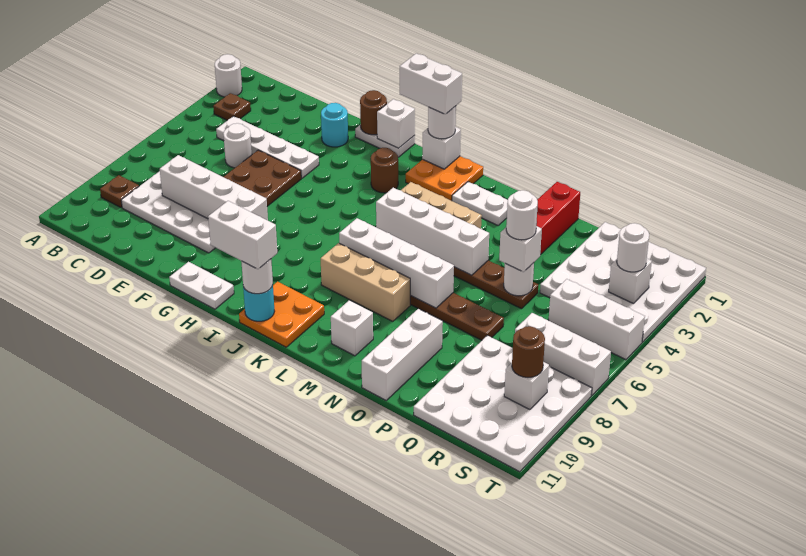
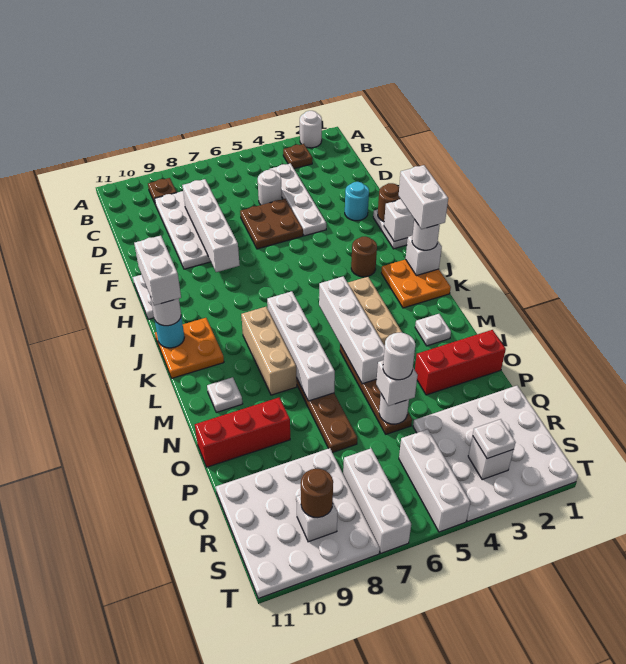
white 1x2 plate [452,182,508,225] -> white 1x1 plate [415,314,451,346]
white 1x1 brick [331,300,373,356] -> white 1x1 plate [207,377,243,412]
white 1x3 brick [362,309,443,400] -> red 1x3 brick [195,398,290,467]
white 1x1 round brick [617,223,649,272] -> white 1x1 plate [473,419,516,459]

